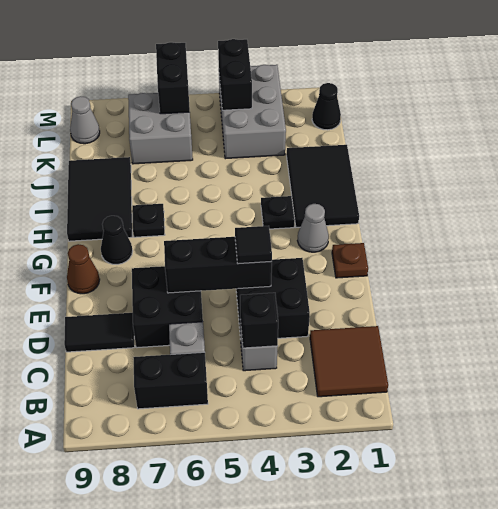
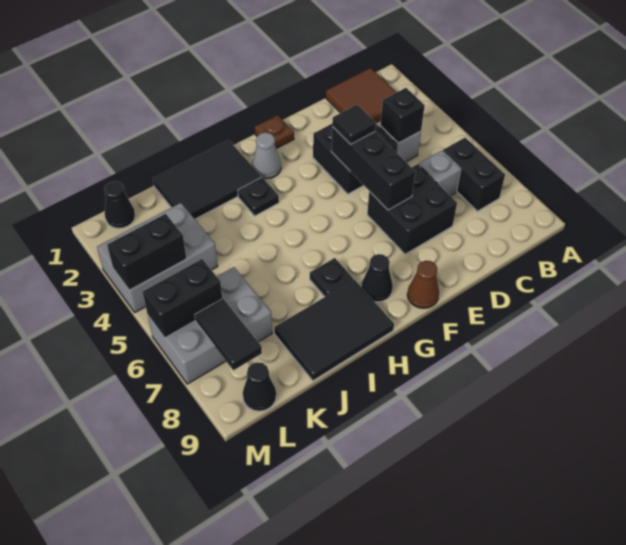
black 1x2 tile [64,313,135,352] -> black 1x2 tile moved to [195,299,262,370]
grey 2x2 brick [128,93,193,164] -> grey 2x3 brick [148,267,272,384]
grey 1x1 cone [70,96,100,144] -> black 1x1 cone [243,362,276,411]

